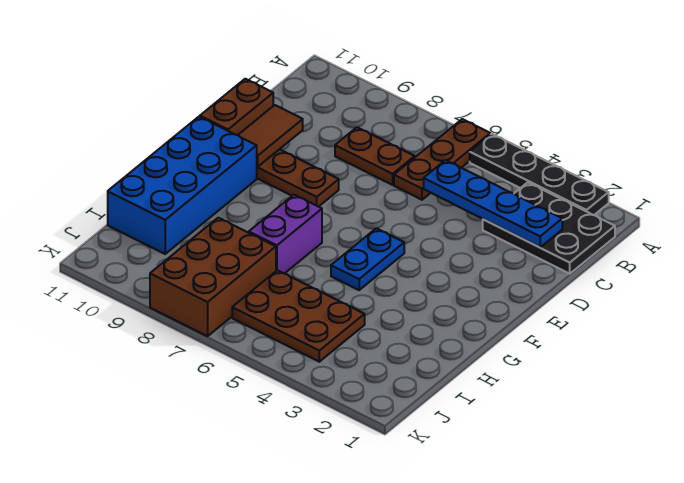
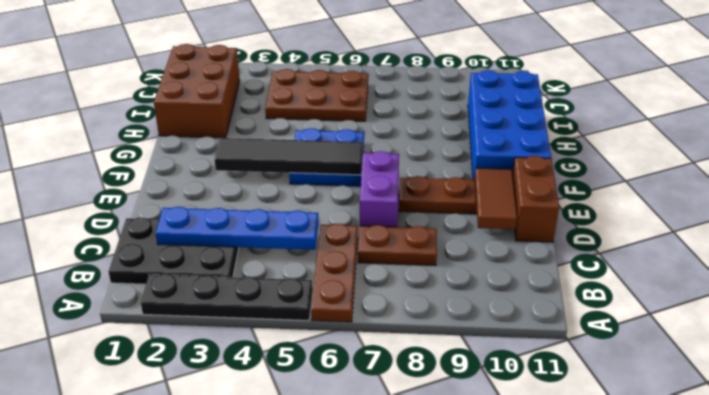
none -> black 1x4 tile [214,138,363,175]
blue 1x2 plate [331,228,404,290] -> blue 2x2 plate [289,128,364,186]
purple 1x2 brick [249,195,322,274] -> purple 1x2 brick moved to [360,151,399,227]
brown 2x3 brick [150,218,276,336] -> brown 2x3 brick moved to [154,44,240,138]

